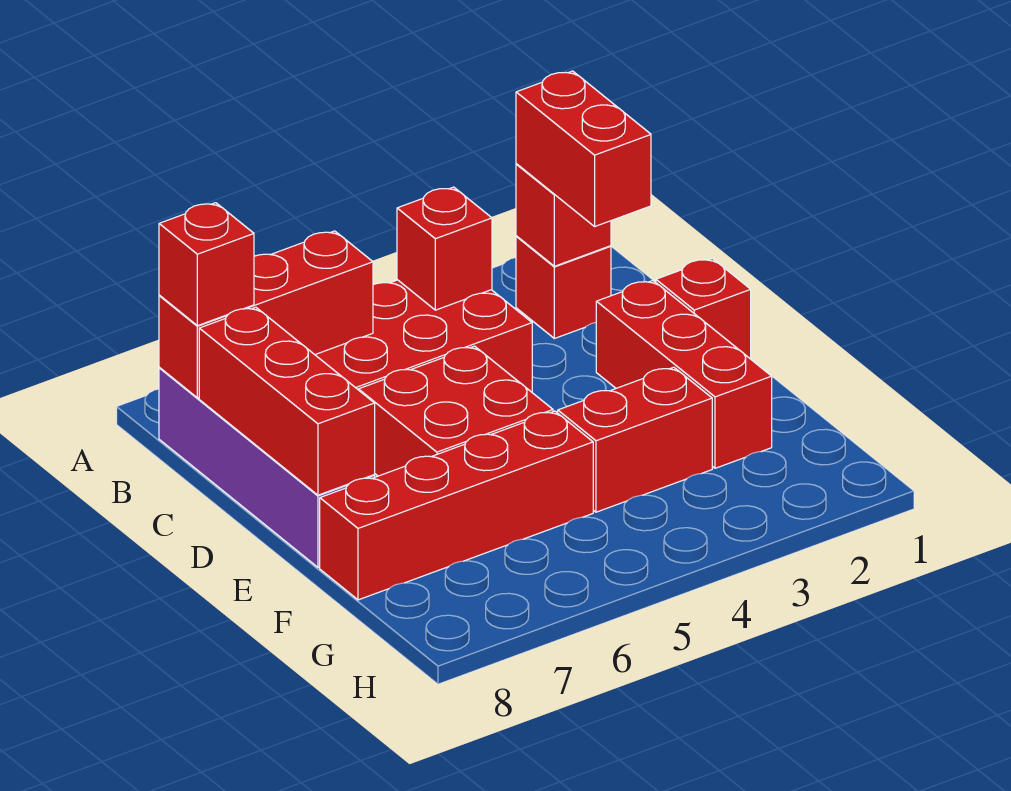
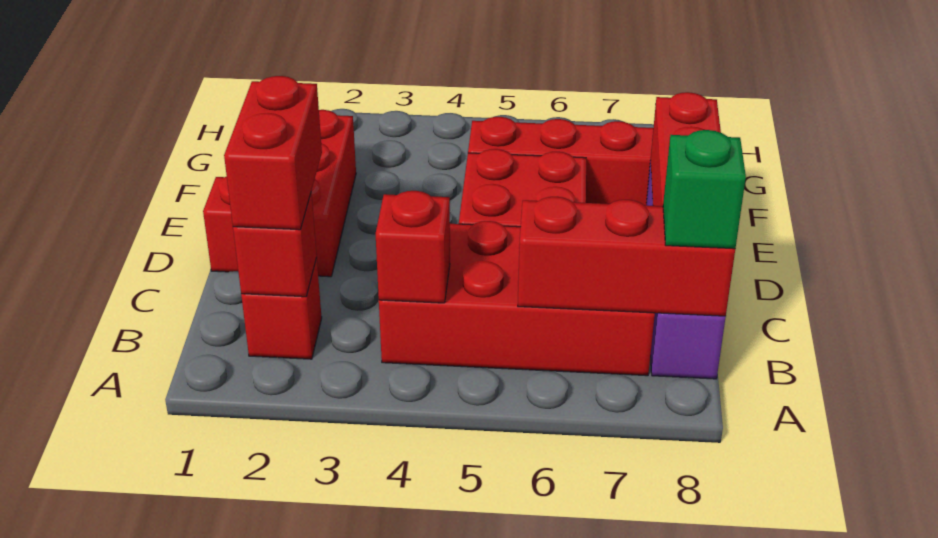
red 1x1 brick [159,203,254,326] -> green 1x1 brick [663,130,746,249]
red 1x2 brick [558,367,712,512] -> none

